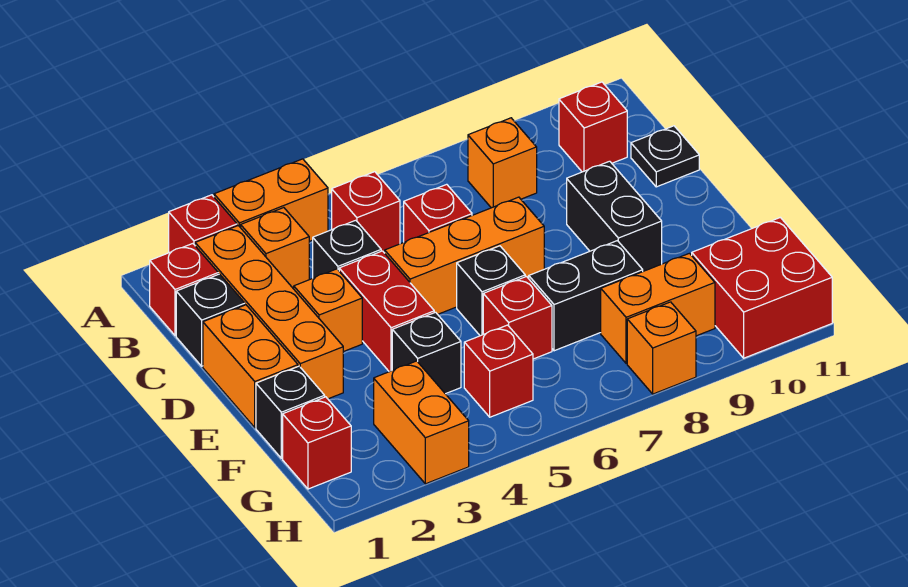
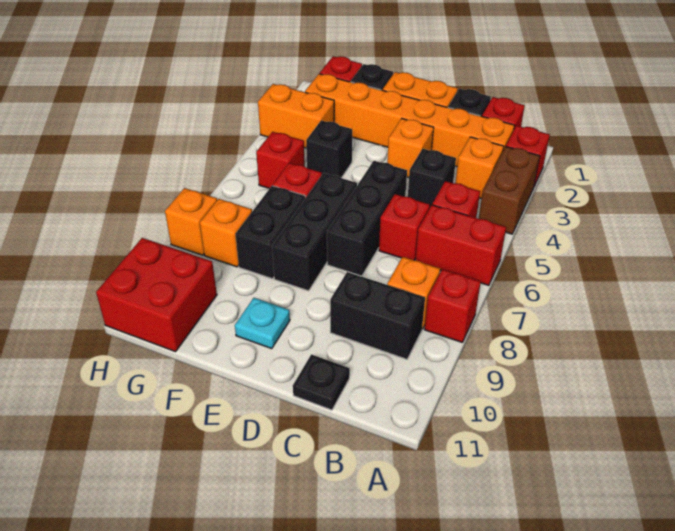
orange 1x2 brick [214,159,328,242] -> brown 1x2 brick [479,146,540,234]
orange 1x4 brick [195,226,343,399] -> orange 1x6 brick [305,74,514,167]
red 1x1 brick [559,82,627,172] -> red 1x1 brick moved to [425,269,481,342]
red 1x2 brick [339,251,434,372] -> red 1x2 brick moved to [415,205,506,286]
orange 1x3 brick [385,197,544,314] -> black 1x3 brick [327,161,407,276]
black 1x2 brick [567,161,662,271] -> black 1x2 brick moved to [330,272,425,359]
black 1x1 brick [457,246,525,336] -> black 1x3 brick [272,173,357,291]
none -> cyan 1x1 plate [235,298,290,349]
orange 1x2 brick [601,253,715,363] -> orange 1x1 brick [200,199,252,267]

